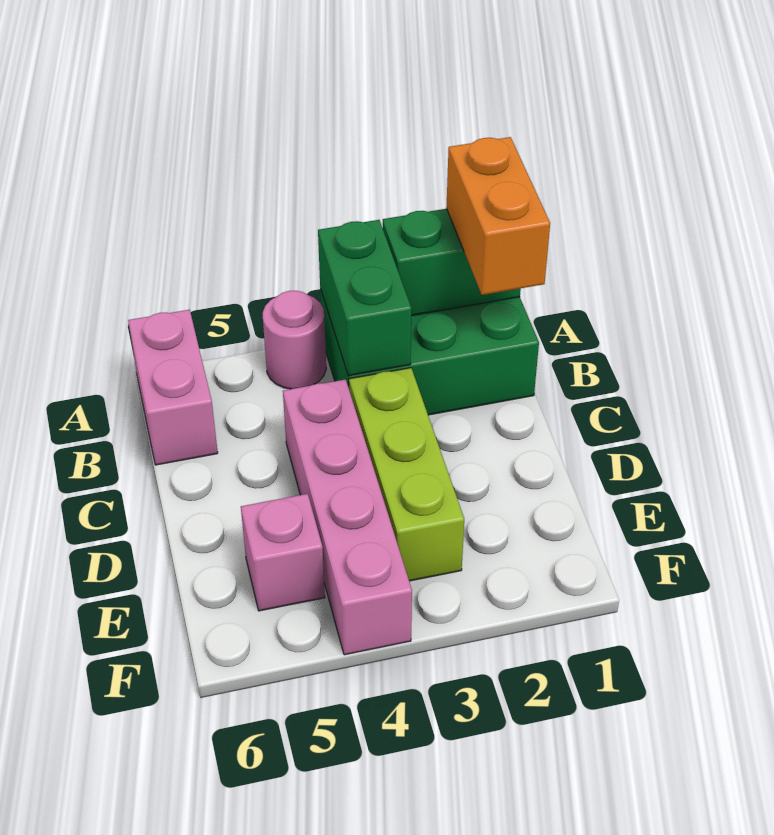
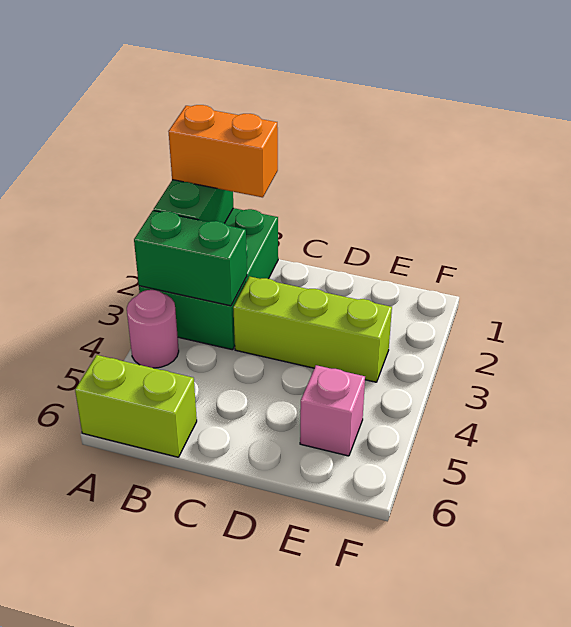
pink 1x2 brick [128,310,218,465] -> lime 1x2 brick [75,355,197,457]
pink 1x4 brick [283,379,412,655] -> none

